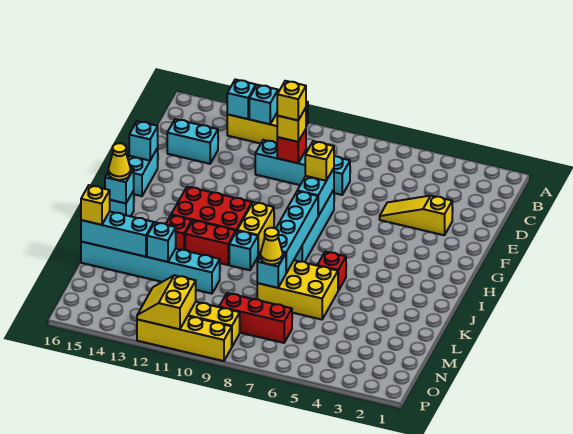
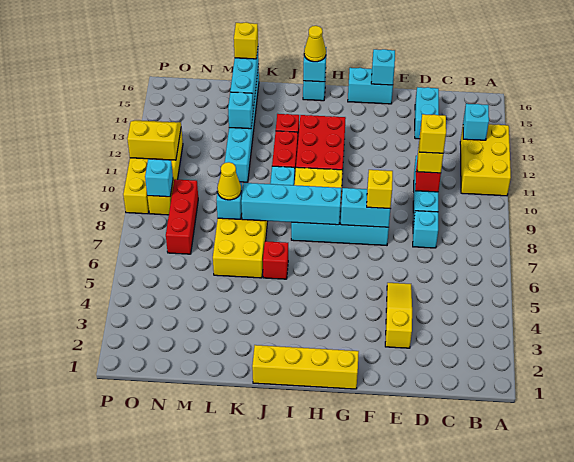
cyan 1x1 brick [249,85,278,124] -> cyan 1x1 brick moved to [145,159,173,197]
none -> yellow 1x4 brick [252,345,359,389]

